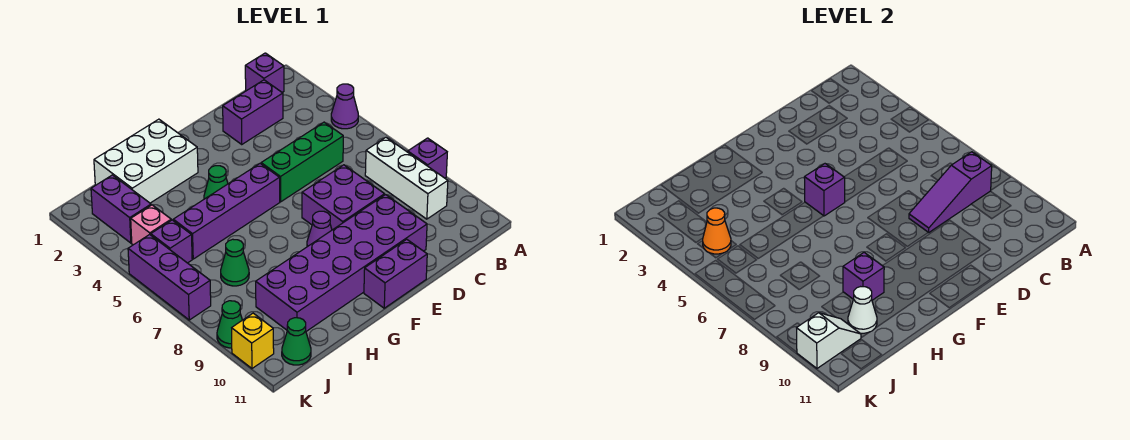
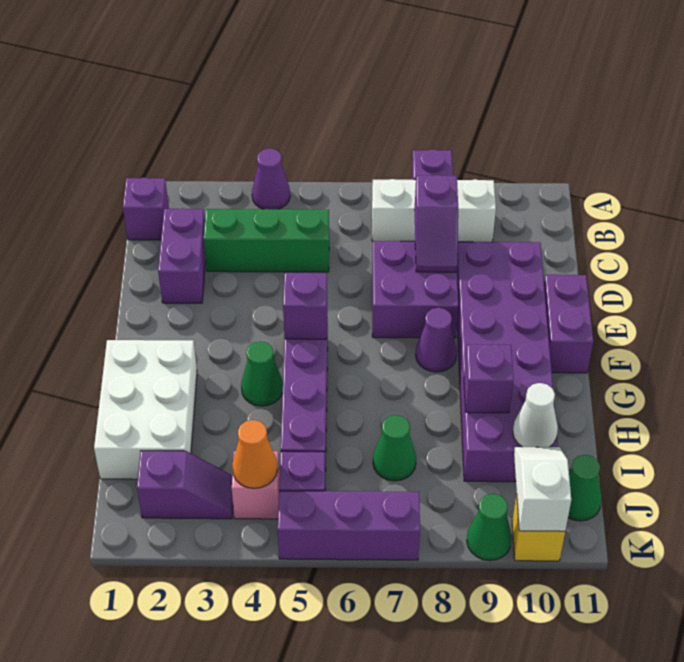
purple 1x3 slope [909,152,992,233] -> purple 1x2 slope [415,175,458,272]
green 1x3 brick [261,122,343,202] -> green 1x3 brick turned to [204,209,329,272]
purple 1x2 brick [91,175,151,243] -> purple 1x2 slope [137,451,233,519]

